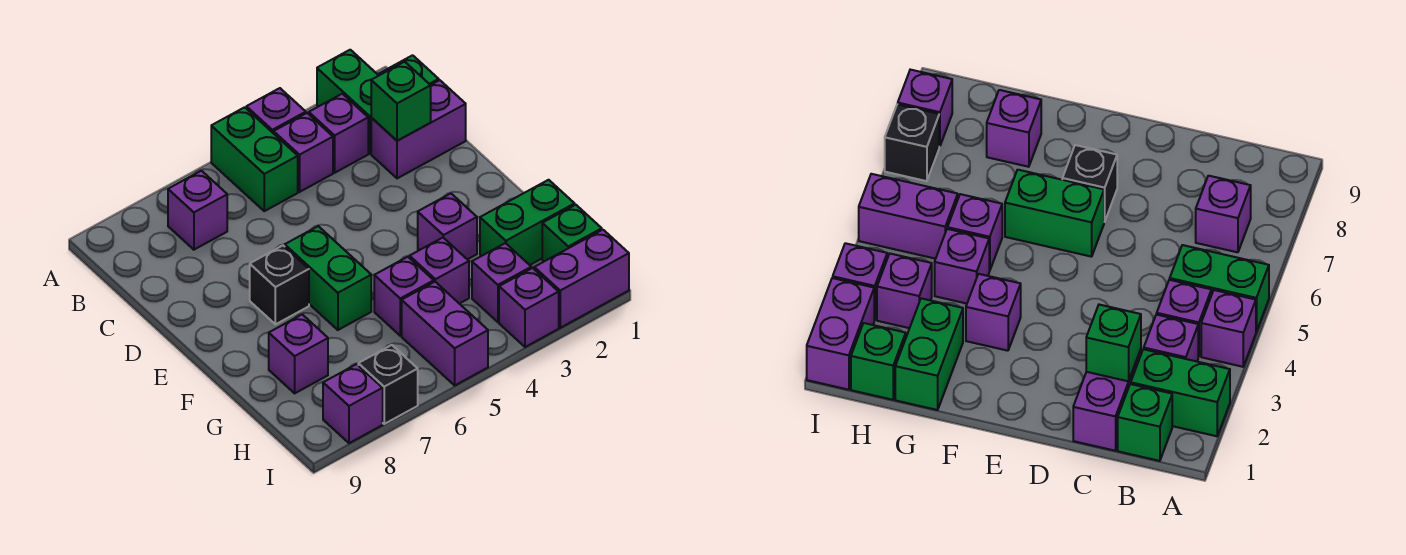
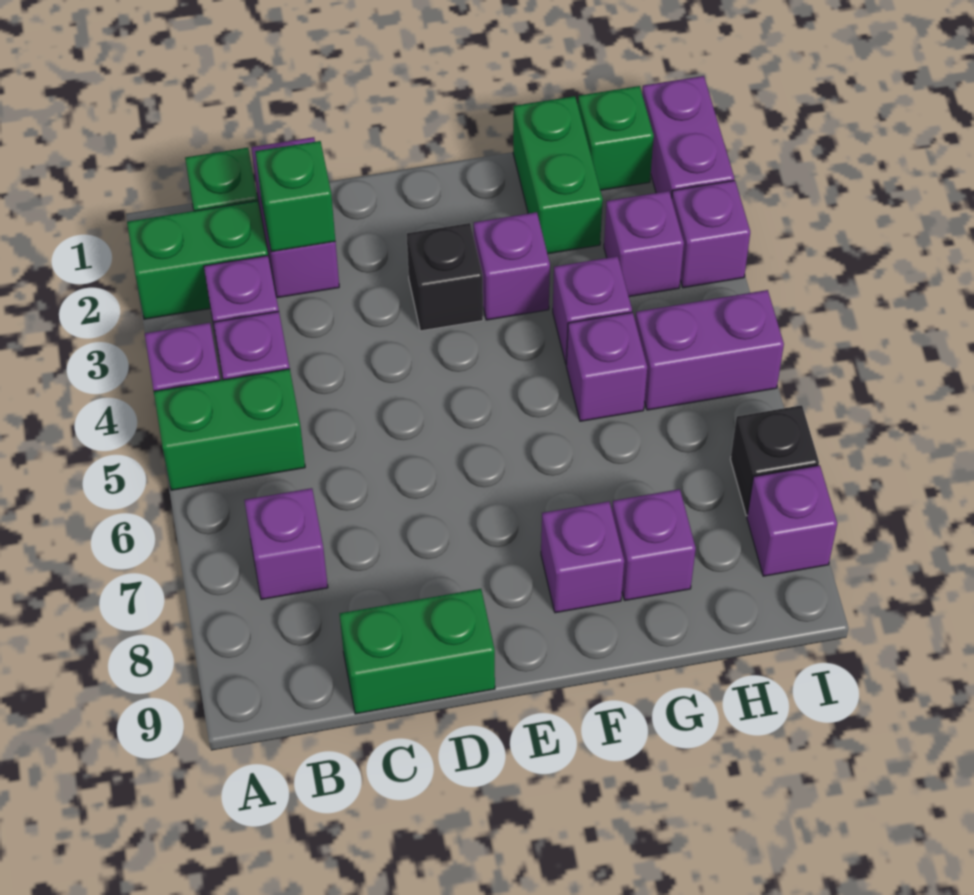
green 1x2 brick [285,226,371,330] -> green 1x2 brick moved to [340,589,495,714]
black 1x1 brick [250,246,309,324] -> black 1x1 brick moved to [407,223,483,331]
none -> purple 1x1 brick [541,501,624,613]

